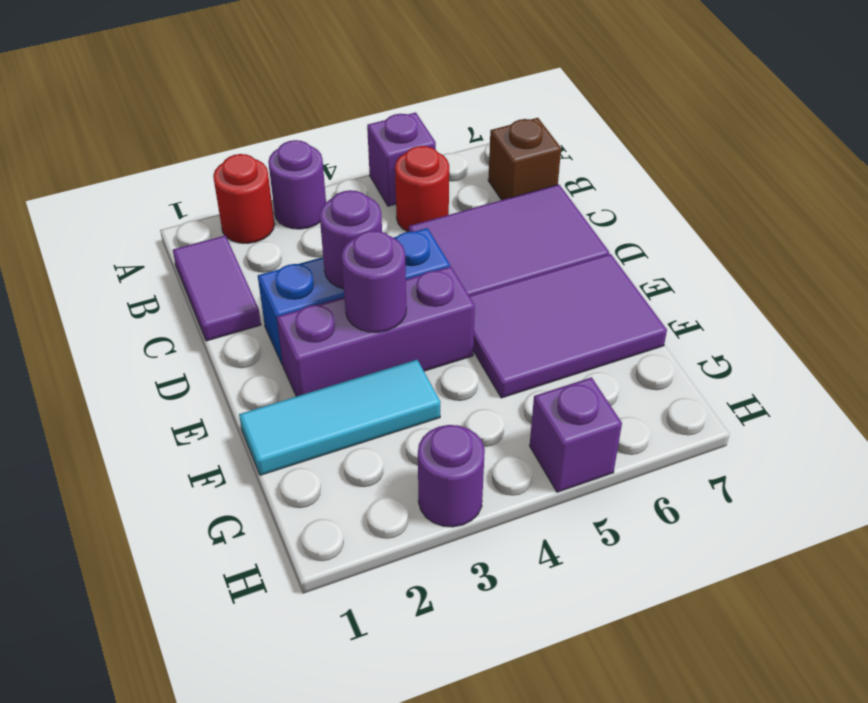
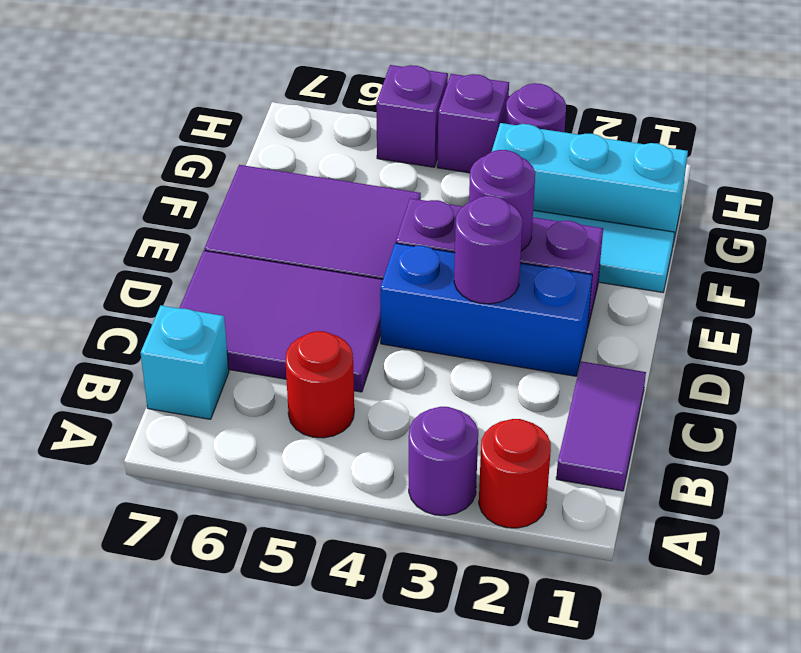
purple 1x1 brick [367,112,436,206] -> purple 1x1 brick moved to [437,74,509,173]
brown 1x1 brick [488,118,561,200] -> cyan 1x1 brick [141,306,229,419]
none -> cyan 1x3 brick [492,123,688,243]

